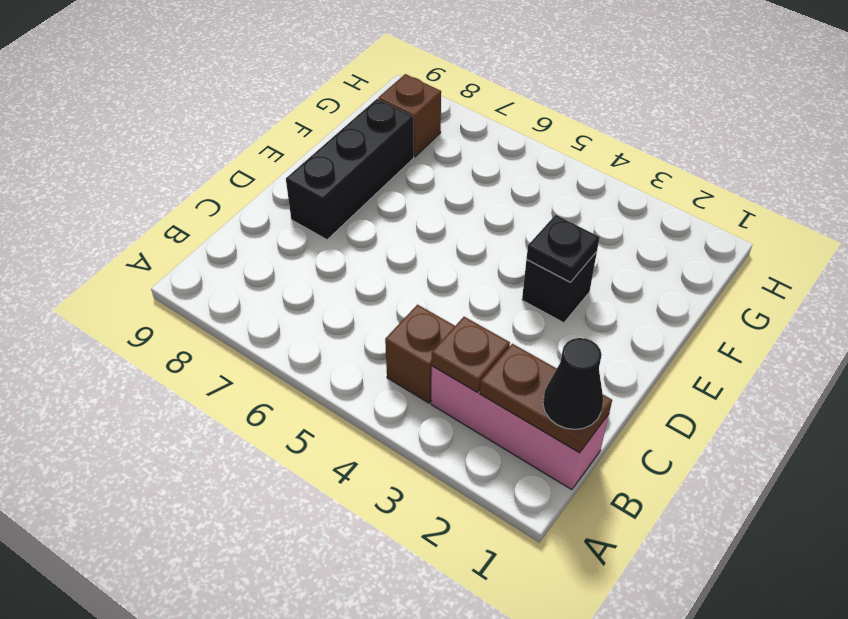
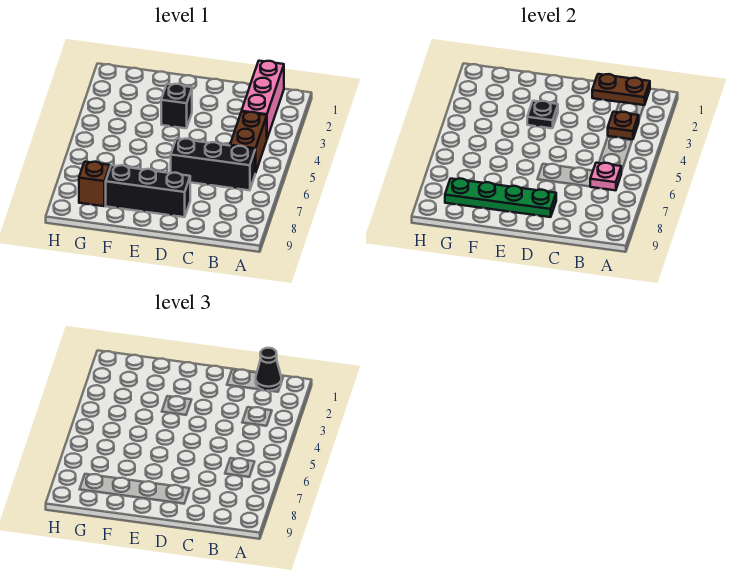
brown 1x2 plate [480,344,612,453] -> brown 1x2 plate turned to [592,74,650,105]
brown 1x1 brick [385,305,455,403] -> brown 1x2 brick [230,112,267,173]
none -> black 1x3 brick [171,138,255,190]
none -> pink 1x1 plate [590,163,621,190]
none -> green 1x4 plate [445,179,556,217]

